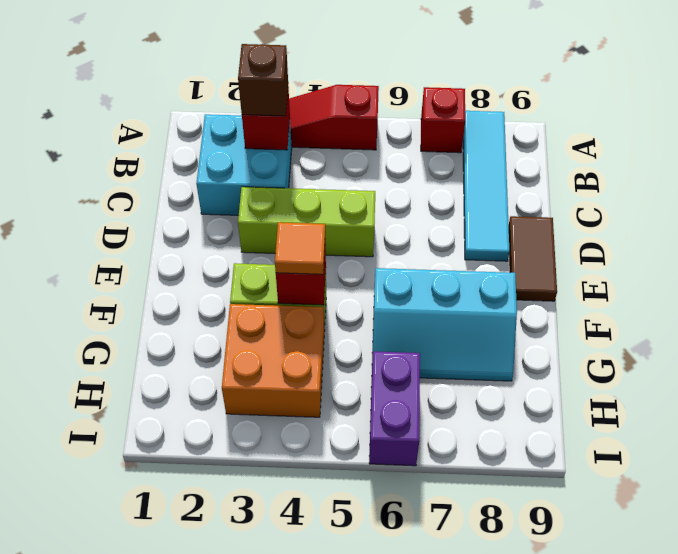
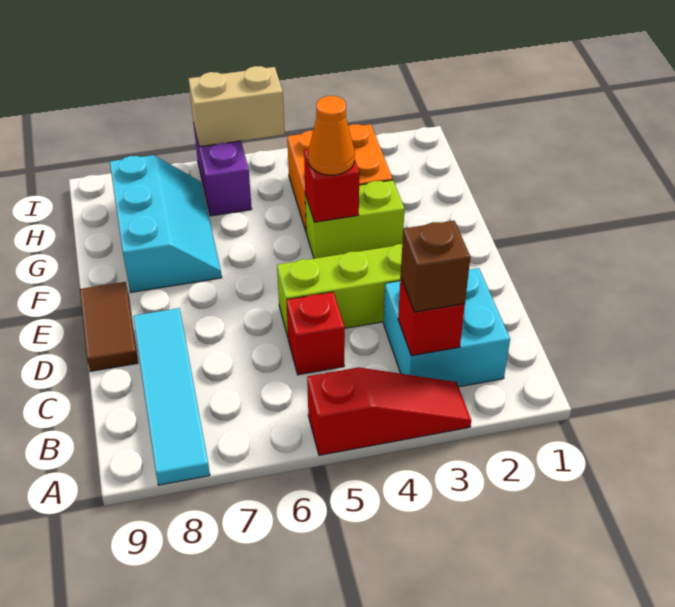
red 1x1 brick [421,87,465,153] -> red 1x1 brick moved to [286,292,345,375]
orange 1x1 tile [275,222,325,274] -> orange 1x1 cone [308,96,355,175]
cyan 2x3 slope [372,268,517,381] -> cyan 2x3 slope turned to [110,155,222,292]
none -> tan 1x2 brick [189,66,285,147]

